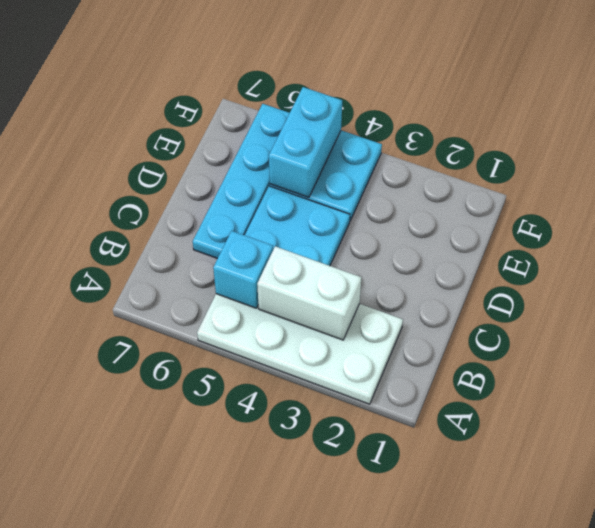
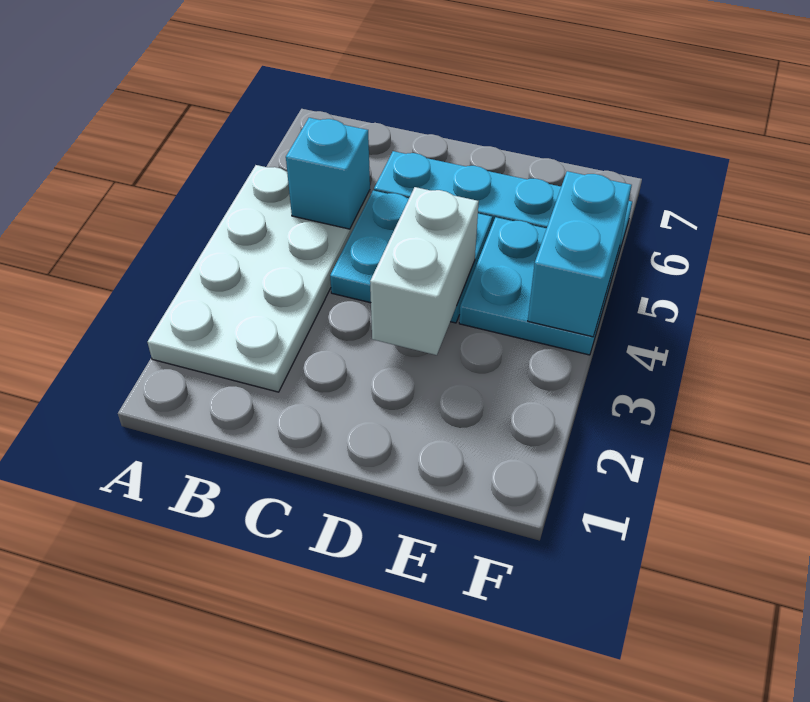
white 1x2 brick [257,246,362,340] -> white 1x2 brick moved to [370,187,479,355]
cyan 1x2 brick [269,87,342,198] -> cyan 1x2 brick turned to [528,171,632,337]

